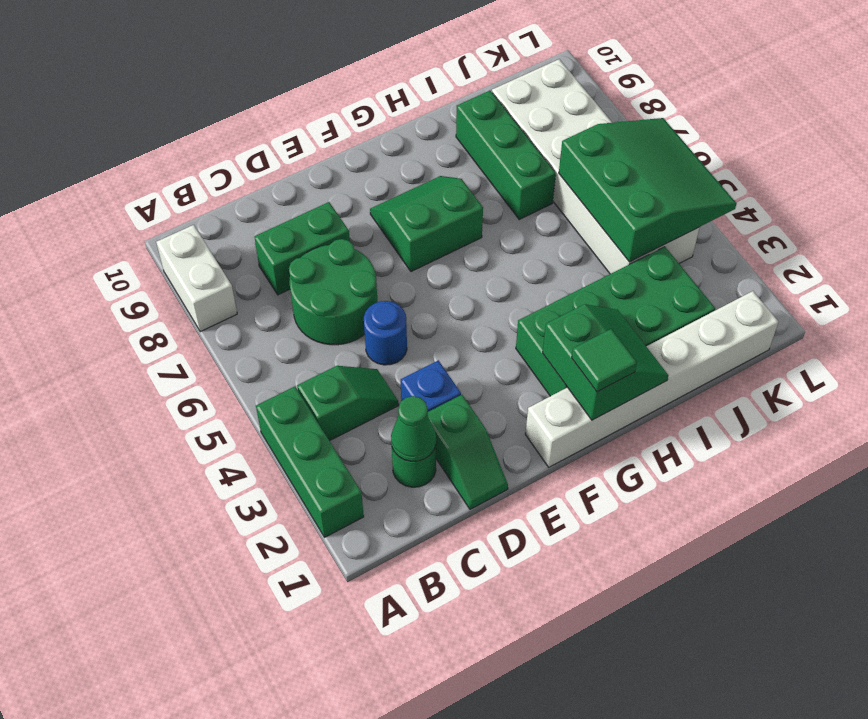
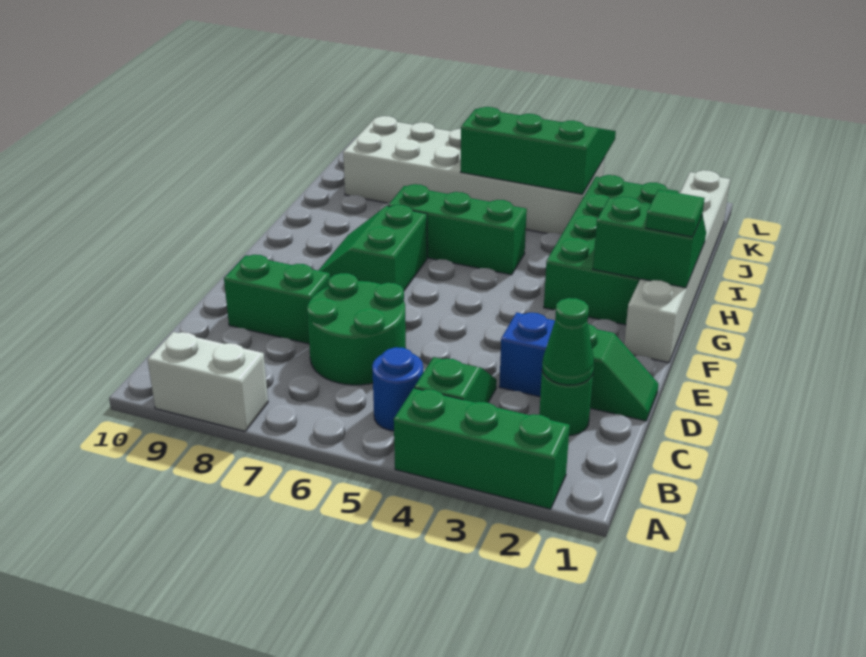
green 1x2 brick [254,202,350,295] -> green 1x2 brick turned to [224,255,330,344]
blue 1x1 round brick [364,301,407,365] -> blue 1x1 round brick moved to [372,347,423,431]
green 1x3 brick [456,91,556,219] -> green 1x3 brick moved to [388,184,527,275]

